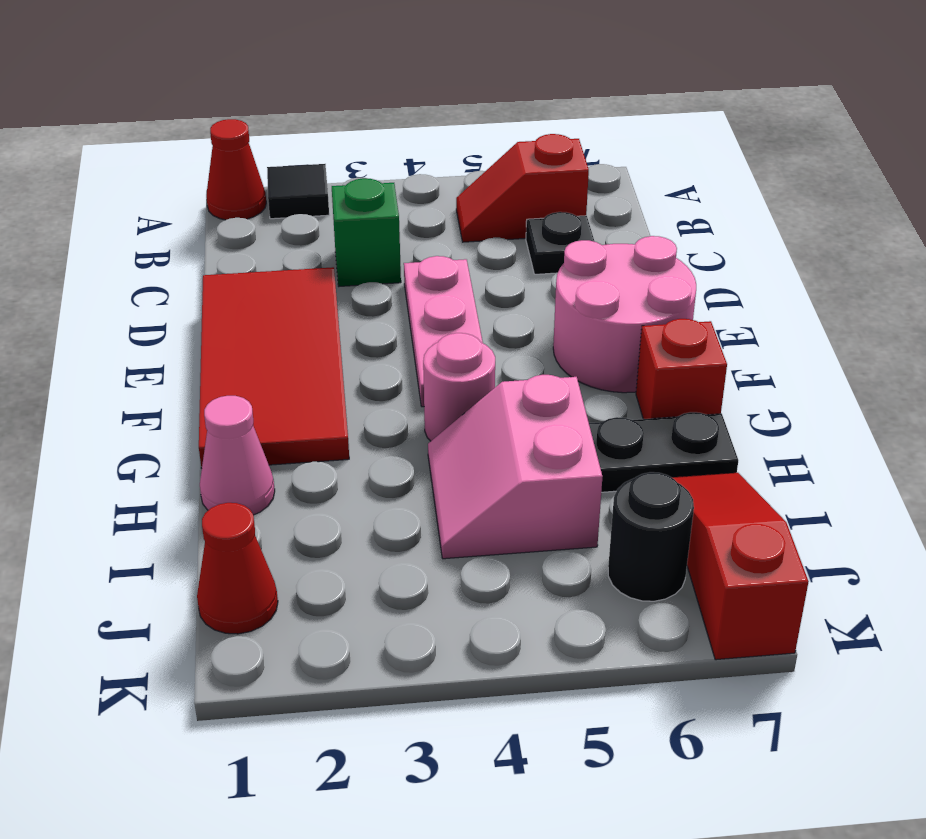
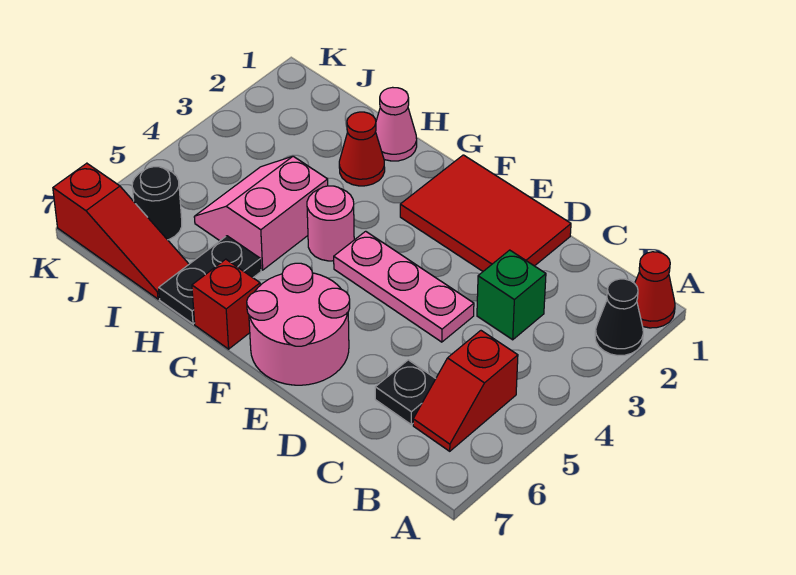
black 1x1 tile [267,164,329,219] -> black 1x1 cone [595,279,643,356]
red 1x2 slope [456,134,589,242] -> red 1x2 slope turned to [413,331,518,451]
red 2x4 tile [199,267,349,469] -> red 2x3 tile [400,155,571,271]
pink 2x2 slope [428,375,602,559] -> pink 2x2 slope turned to [194,156,328,270]
red 1x1 cone [197,503,278,634] -> red 1x1 cone moved to [339,112,385,186]

